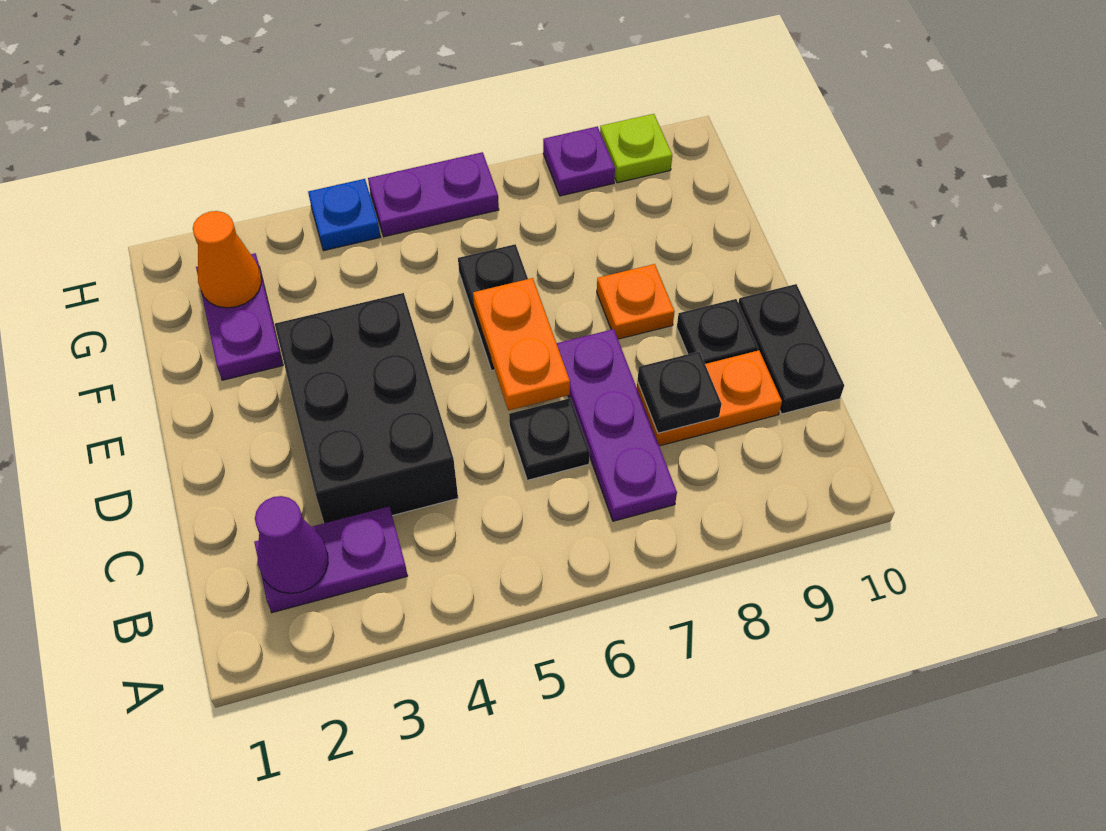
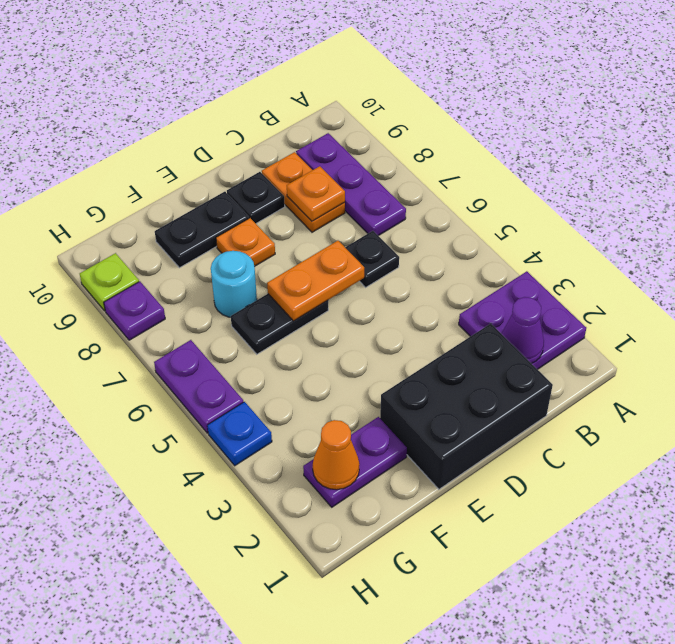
purple 1x2 plate [254,507,408,613] -> purple 2x2 plate [459,271,586,370]
purple 1x3 plate [556,329,677,521] -> purple 1x3 plate turned to [296,133,406,236]
black 2x3 brick [275,293,458,523] -> black 2x3 brick moved to [380,324,553,489]
black 1x1 plate [638,351,722,433] -> orange 1x1 plate [287,166,345,221]
black 1x2 plate [738,284,844,414] -> black 1x2 plate moved to [155,192,249,268]
none -> cyan 1x1 round brick [211,251,257,317]

